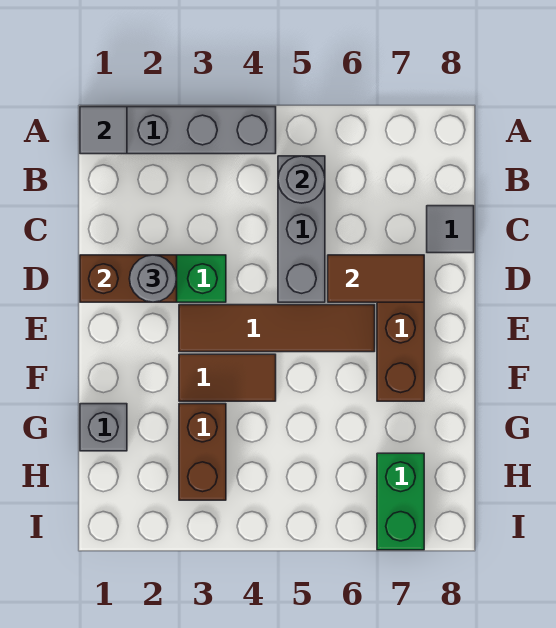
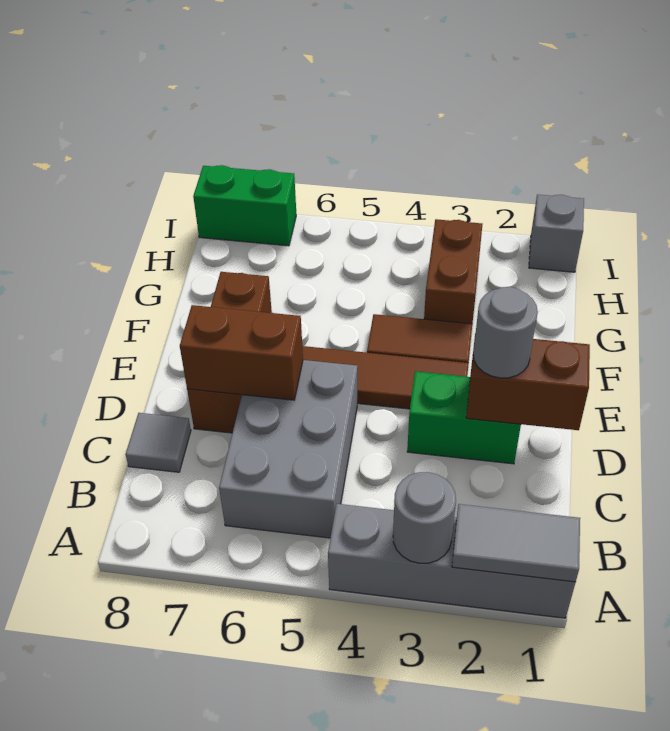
grey 1x1 tile [80,107,127,154] -> grey 1x2 tile [452,504,580,582]
grey 1x3 brick [278,156,325,302] -> grey 2x3 brick [219,360,357,538]
grey 1x1 round brick [278,156,325,203] -> grey 1x1 round brick moved to [393,472,456,563]
brown 1x2 tile [328,255,424,302] -> brown 1x2 brick [180,305,303,400]
grey 1x1 brick [80,404,127,451] -> grey 1x1 brick moved to [529,194,584,272]
green 1x2 brick [377,453,424,550] -> green 1x2 brick turned to [193,165,296,246]

